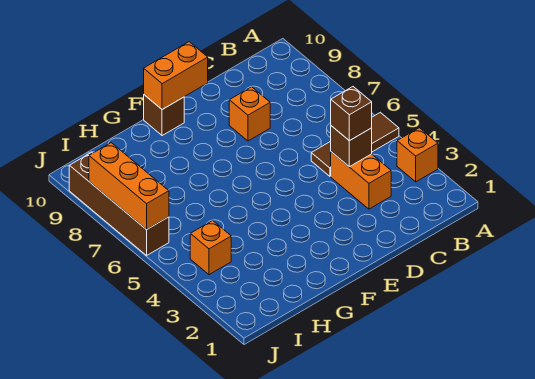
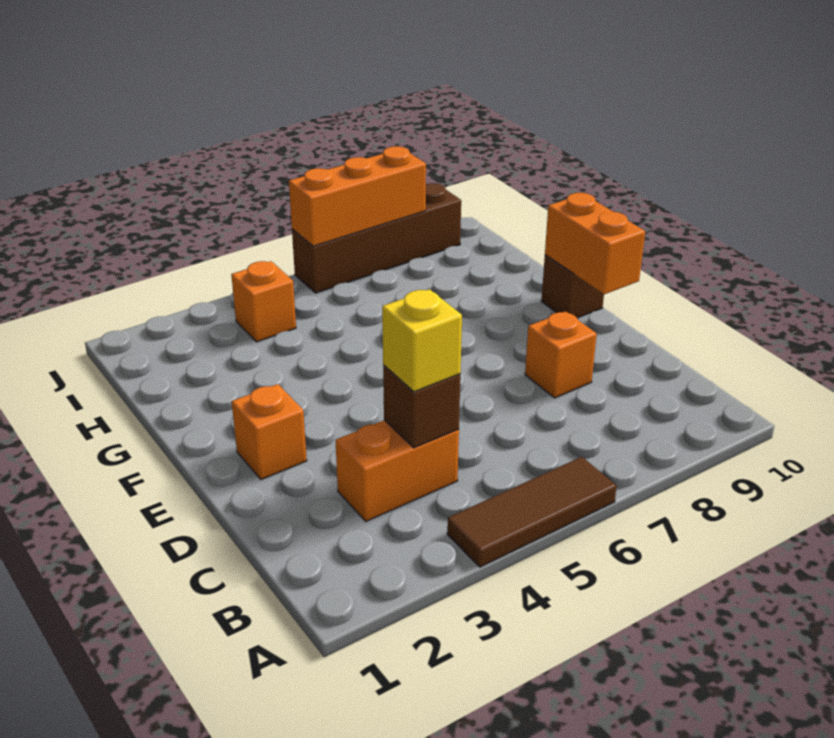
orange 1x1 brick [397,128,438,182] -> orange 1x1 brick moved to [232,384,307,479]
brown 1x3 tile [311,112,399,176] -> brown 1x3 tile turned to [447,457,617,567]
brown 1x1 brick [331,87,372,141] -> yellow 1x1 brick [382,289,462,392]

